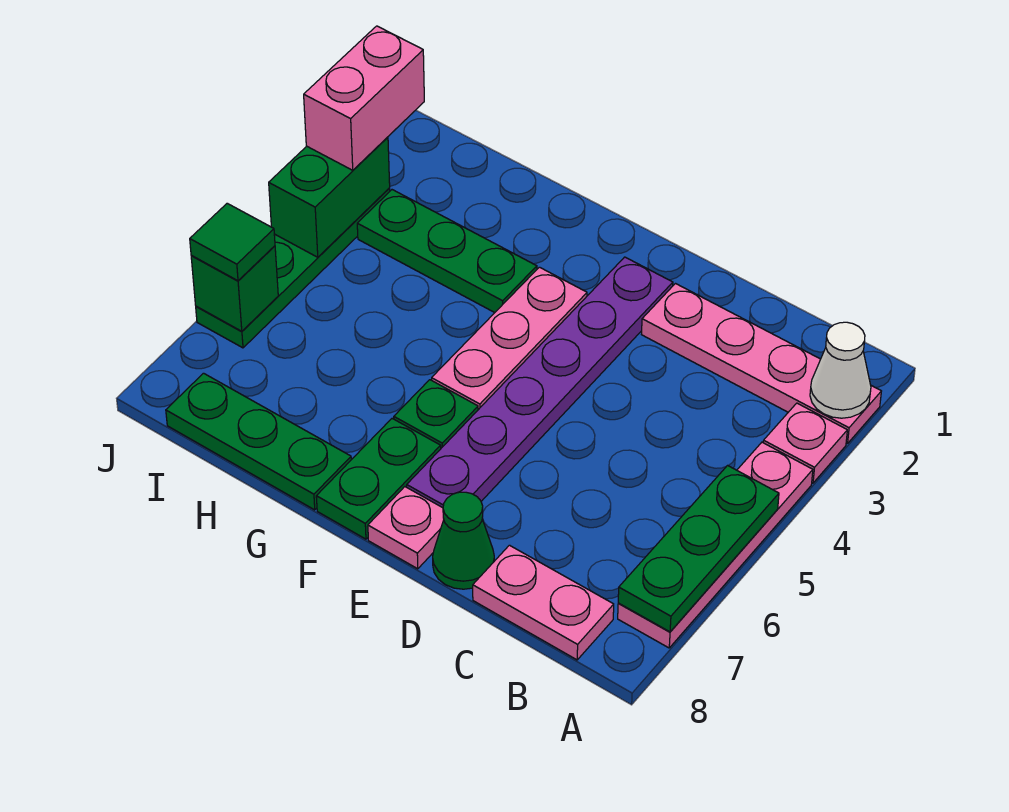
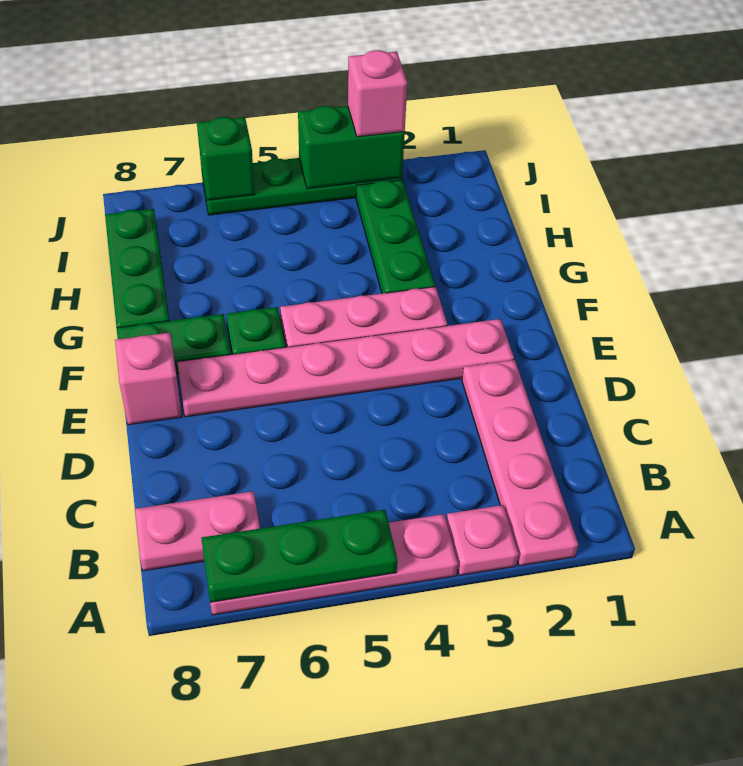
white 1x1 cone [810,322,871,418] -> none
pink 1x2 plate [473,545,614,660] -> pink 1x2 plate turned to [135,491,260,571]
green 1x1 cone [433,492,494,589] -> none
purple 1x6 plate [407,257,673,508] -> pink 1x6 plate [177,319,514,417]
pink 1x1 plate [368,487,444,569] -> pink 1x1 brick [115,333,182,425]
pink 1x2 brick [304,26,424,170] -> pink 1x1 brick [348,50,407,137]
green 1x1 tile [190,203,275,281] -> none

